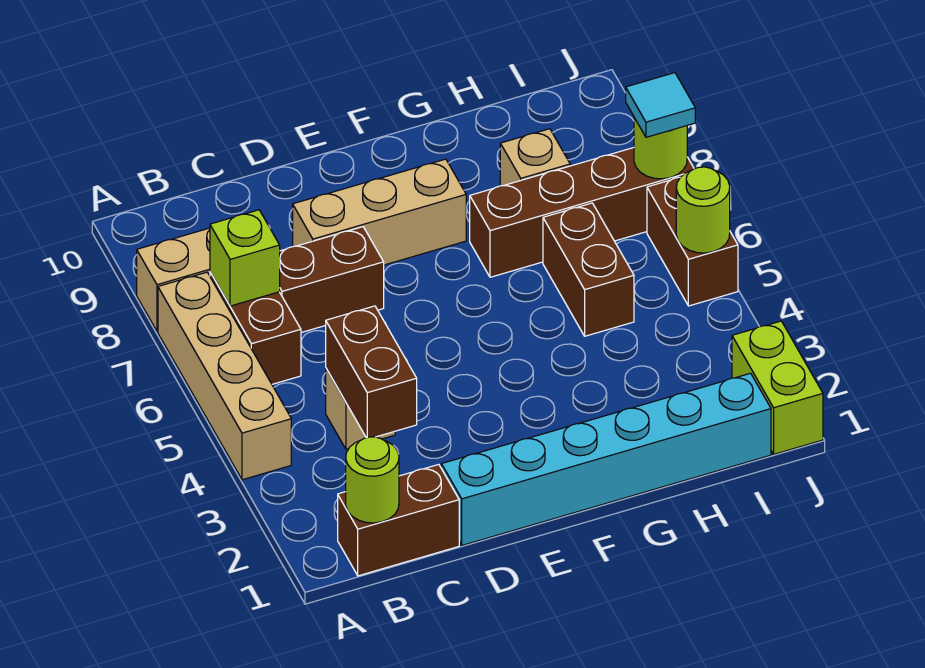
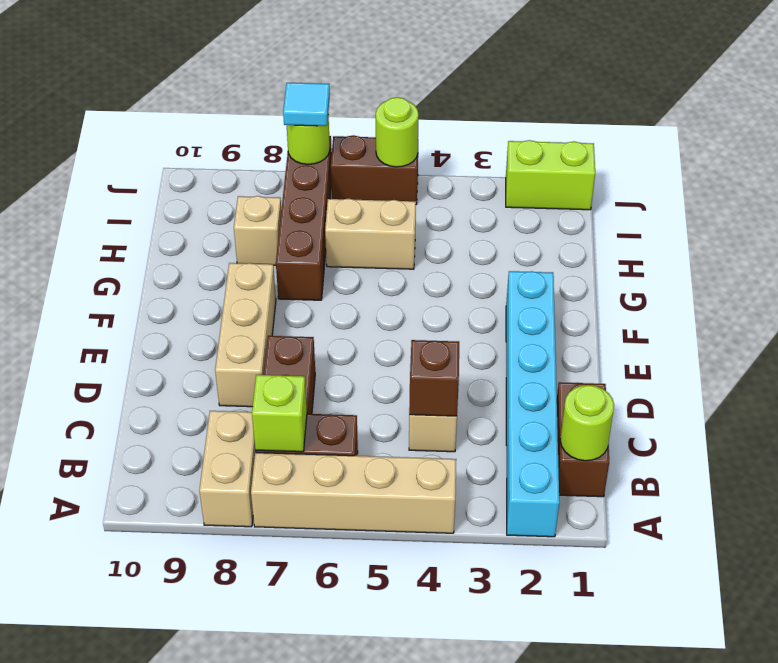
brown 1x2 brick [326,306,417,438] -> brown 1x1 brick [409,340,459,416]
cyan 1x6 brick [441,373,771,545] -> cyan 1x6 brick moved to [506,271,559,537]
brown 1x2 brick [543,203,634,336] -> tan 1x2 brick [325,199,416,269]

